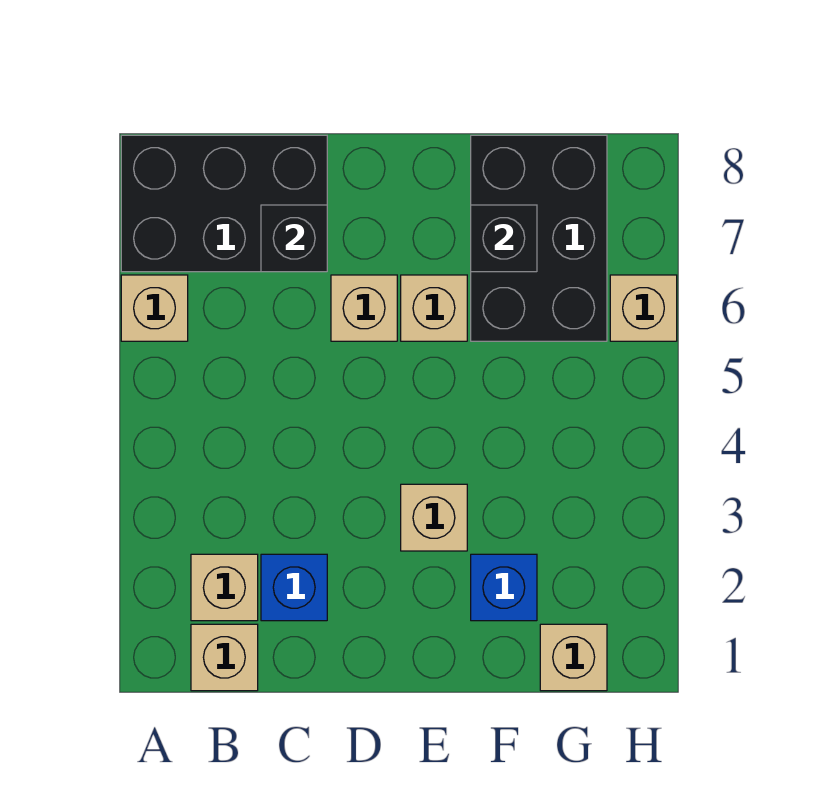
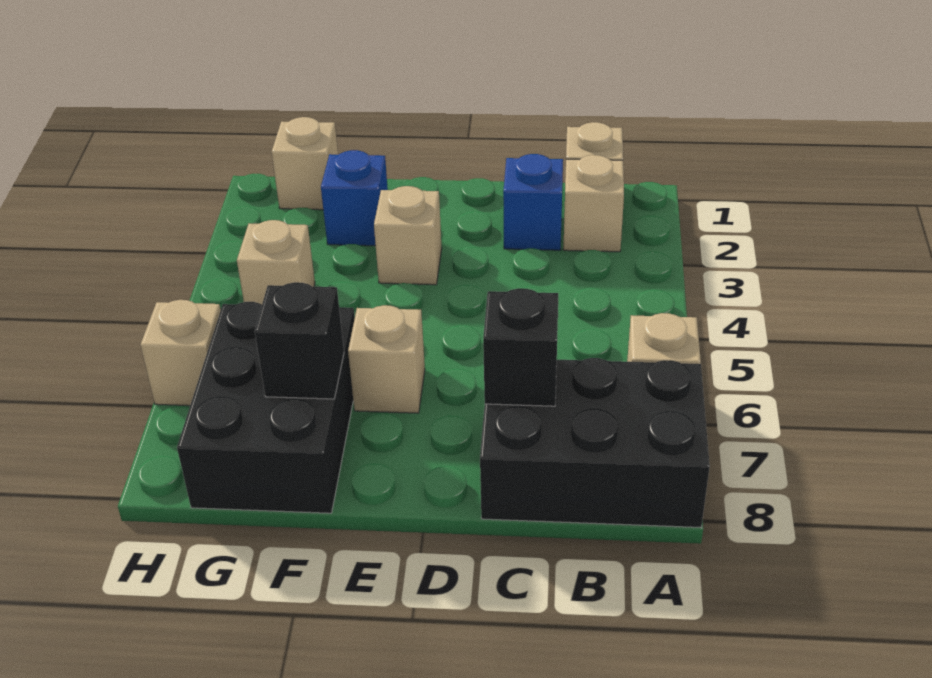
tan 1x1 brick [331,275,397,341] -> tan 1x1 brick moved to [237,220,315,305]

